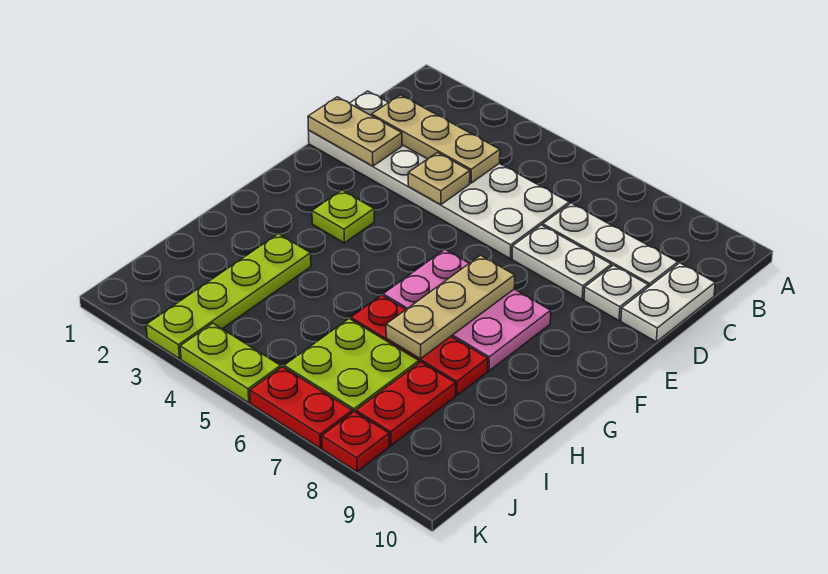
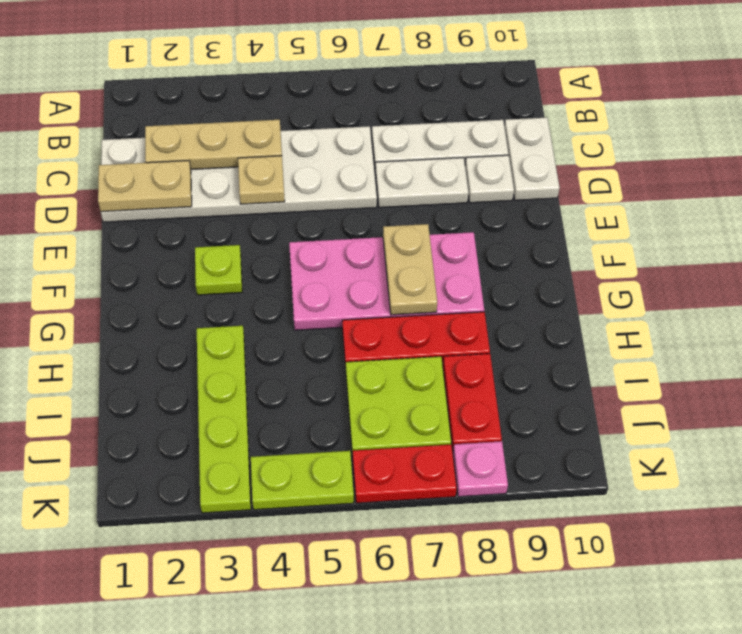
pink 2x3 plate [383,250,551,371] -> pink 2x4 plate [289,232,484,330]
tan 1x3 plate [386,255,515,359] -> tan 1x2 plate [383,224,437,315]
red 1x1 plate [322,411,389,472] -> pink 1x1 plate [453,441,508,497]

